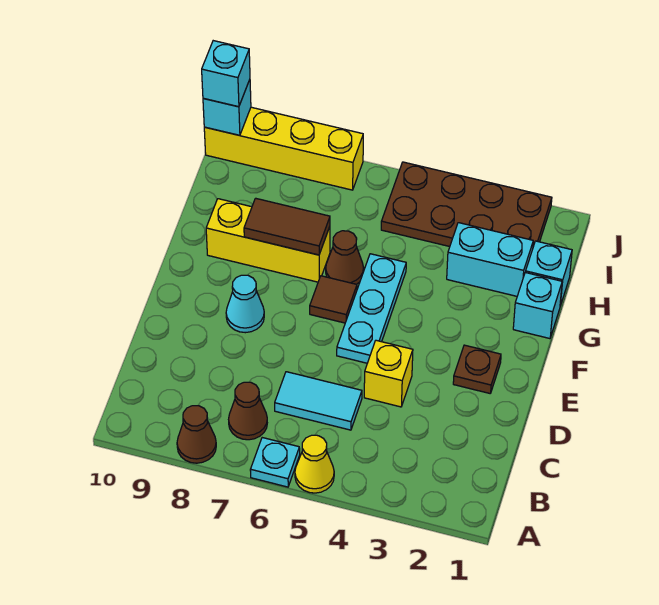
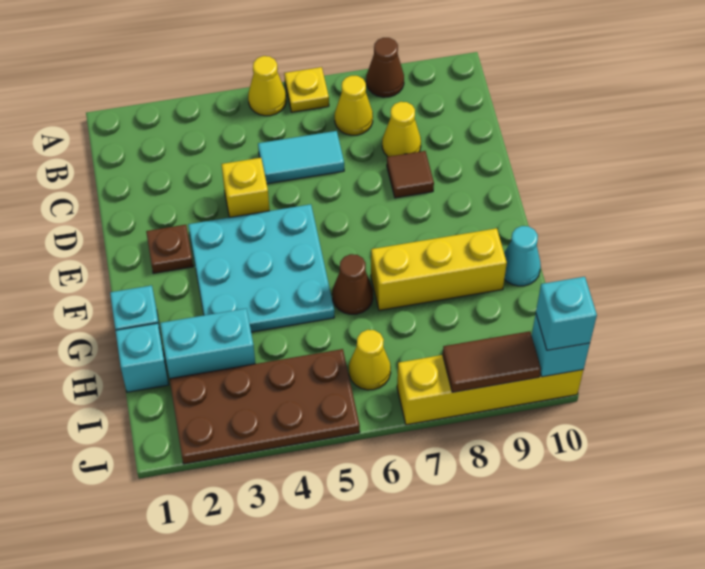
cyan 1x1 plate [250,438,300,487] -> yellow 1x1 plate [284,67,329,112]
brown 1x1 cone [229,382,267,440] -> yellow 1x1 cone [335,76,373,135]
none -> yellow 1x1 cone [382,102,421,157]
cyan 1x3 plate [337,254,406,363] -> cyan 3x3 plate [188,204,334,332]
cyan 1x1 cone [226,275,264,333] -> cyan 1x1 cone moved to [504,226,541,286]
brown 1x1 tile [310,276,357,323] -> brown 1x1 tile moved to [387,151,434,198]
brown 1x2 tile [244,198,330,255] -> brown 1x2 tile moved to [443,331,541,392]
none -> yellow 1x1 cone [349,330,391,390]

